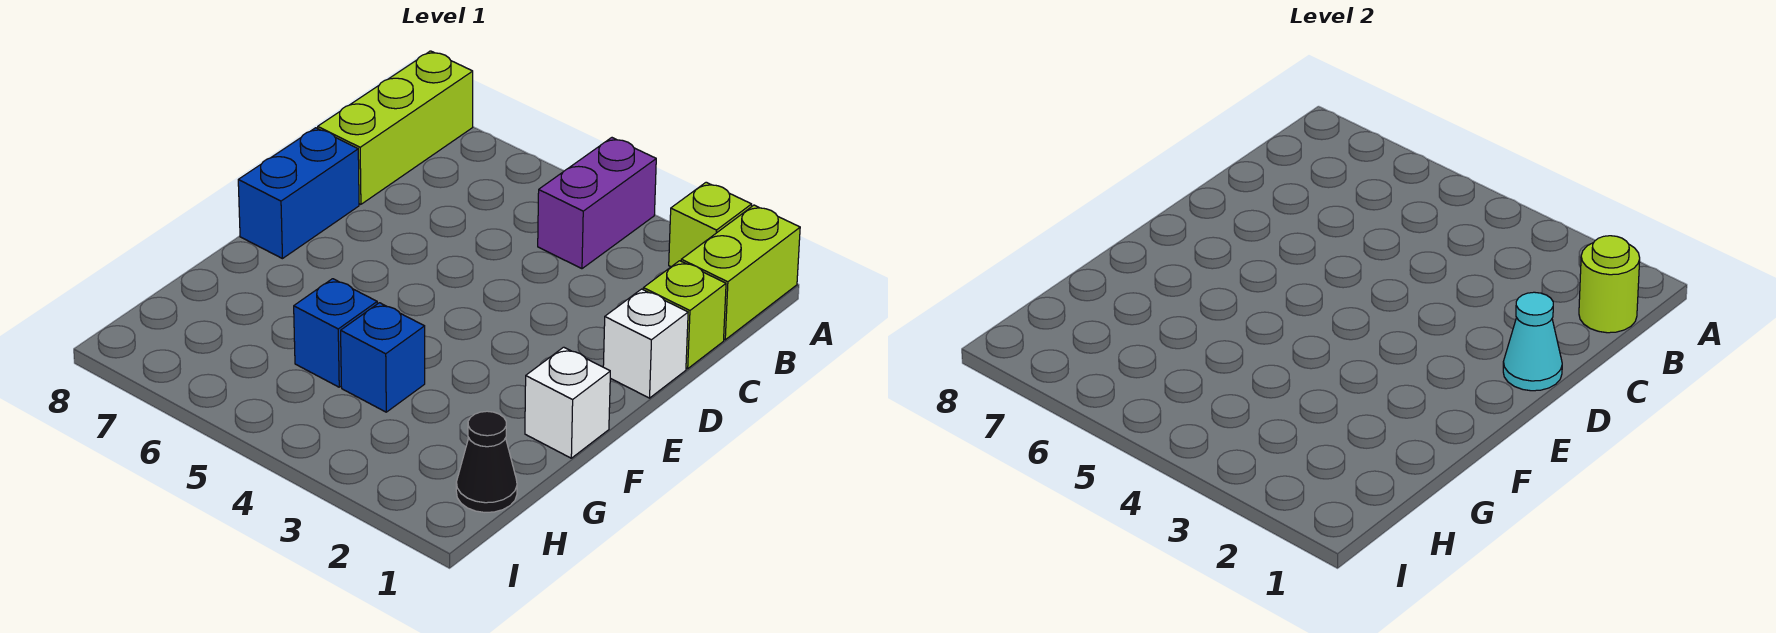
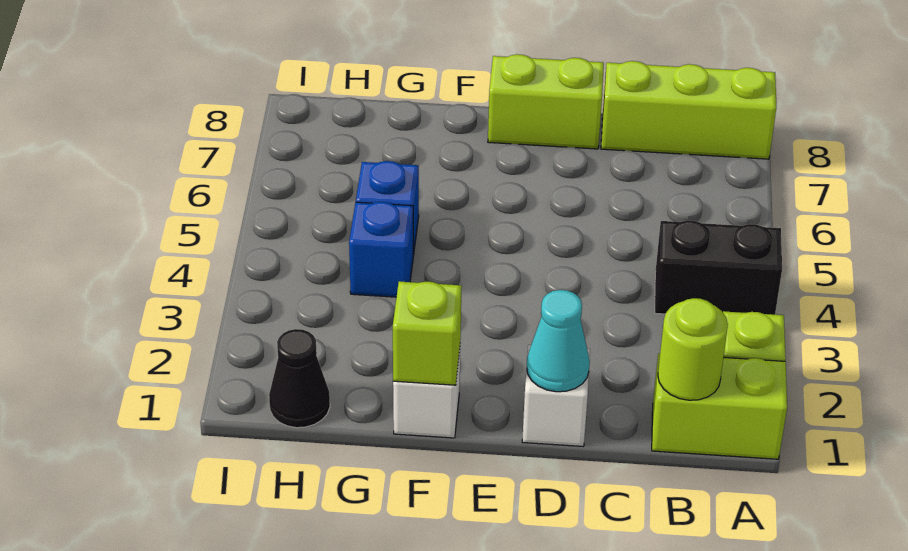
purple 1x2 brick [538,138,656,269] -> black 1x2 brick [655,220,782,315]
lime 1x1 brick [643,261,726,369] -> lime 1x1 brick moved to [393,281,462,385]
blue 1x2 brick [238,128,359,259] -> lime 1x2 brick [488,54,604,149]

